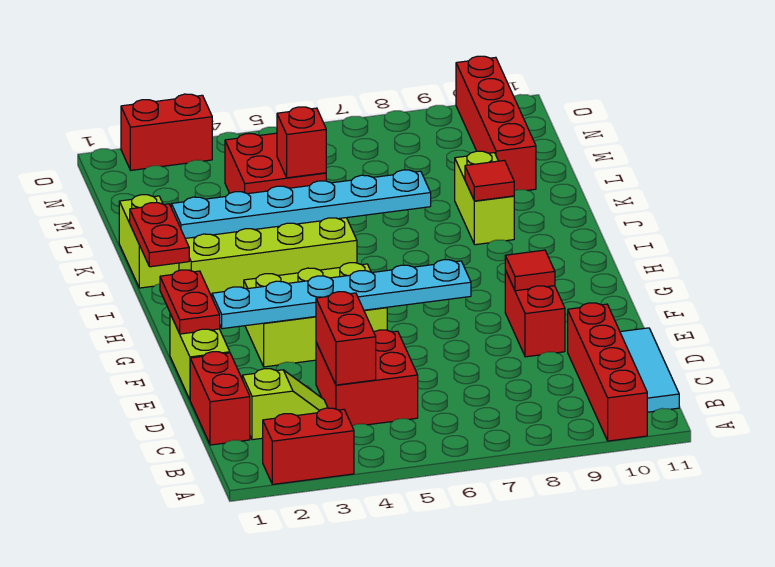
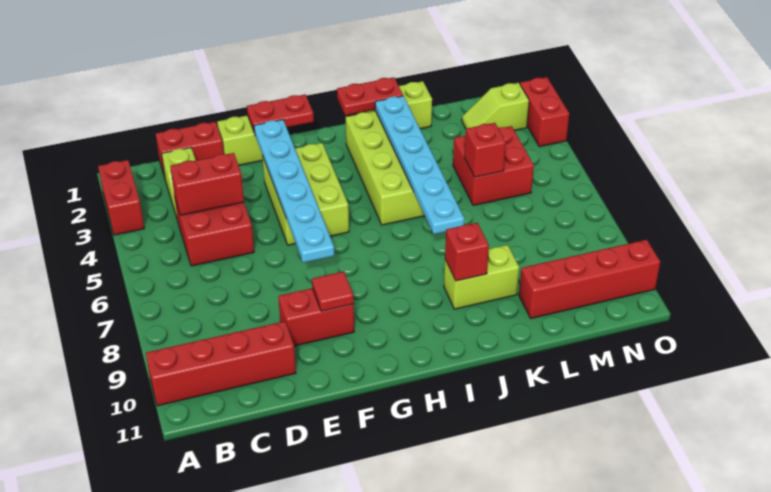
cyan 1x3 tile [620,328,679,412] -> none
red 1x1 tile [465,160,514,201] -> red 1x1 brick [445,223,489,281]
none -> lime 1x2 slope [462,83,529,131]

